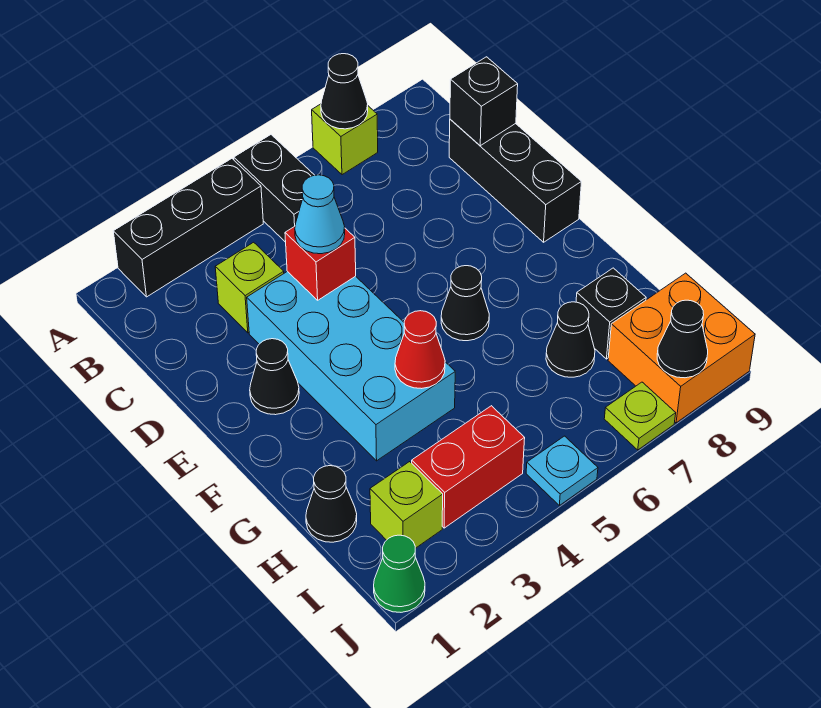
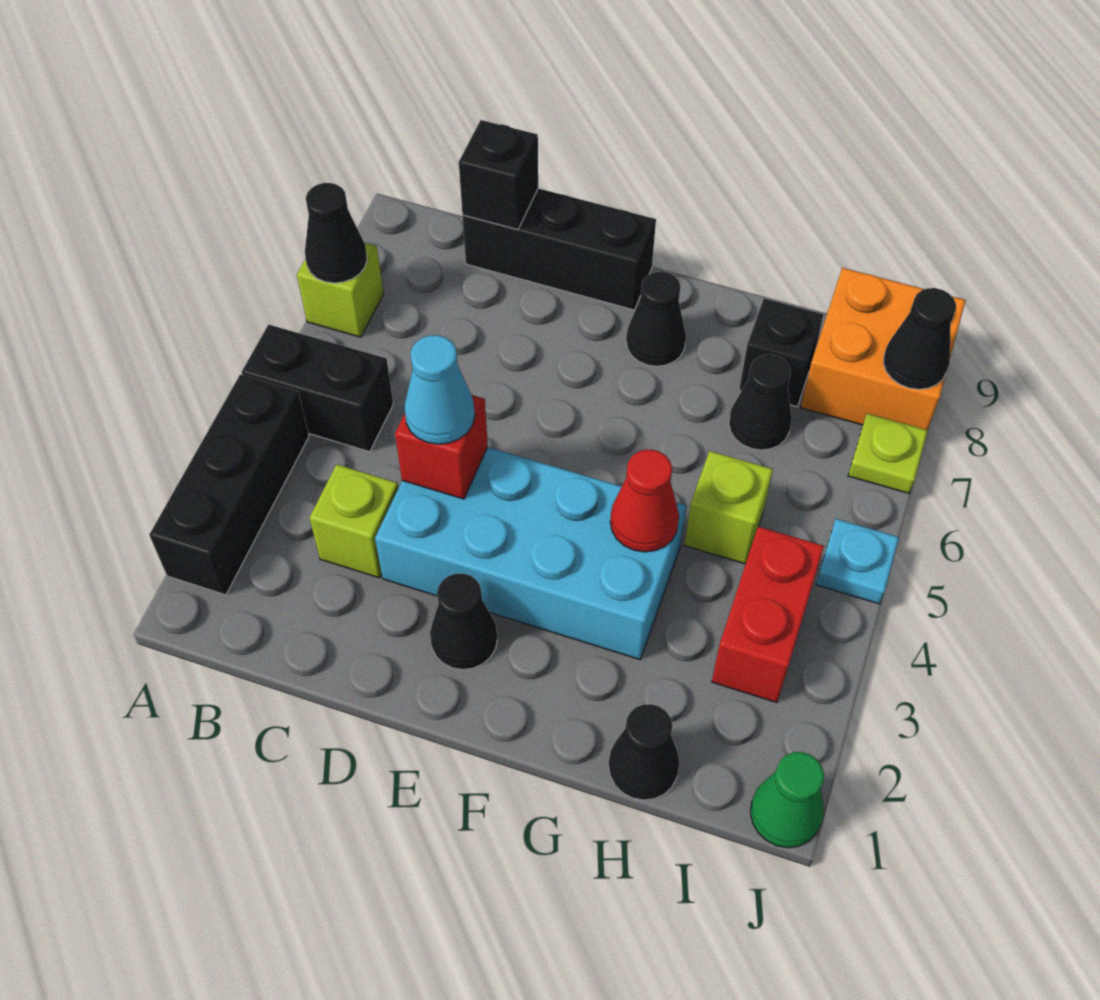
black 1x1 cone [441,266,489,341] -> black 1x1 cone moved to [626,272,686,366]
lime 1x1 brick [370,462,443,548] -> lime 1x1 brick moved to [684,451,773,564]

